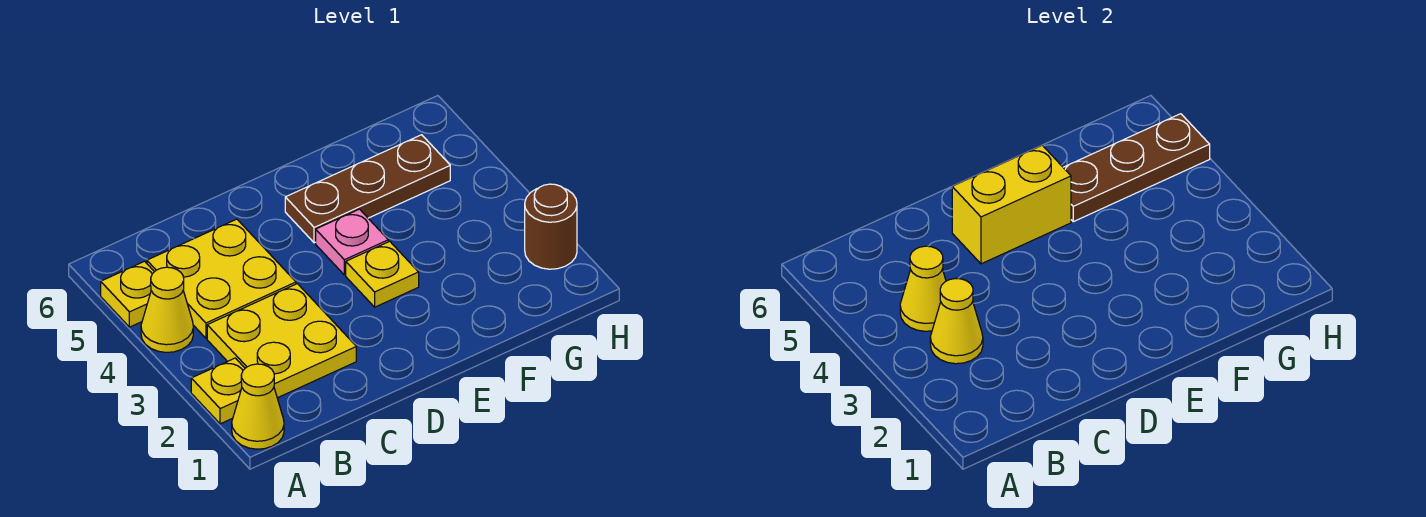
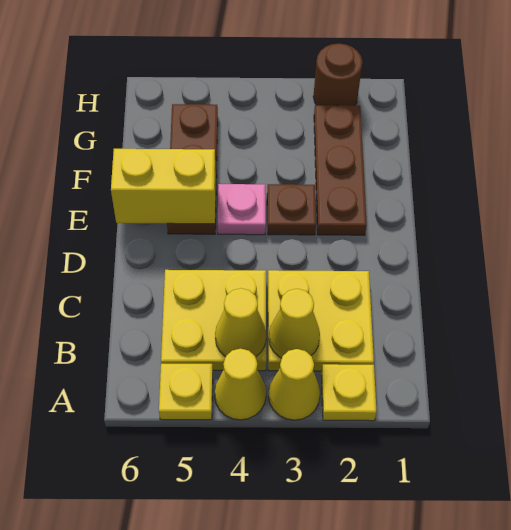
yellow 1x1 cone [232,364,284,449] -> yellow 1x1 cone moved to [269,349,320,420]
yellow 1x2 brick [952,145,1071,264] -> yellow 1x2 brick turned to [111,149,216,224]
yellow 1x1 plate [346,241,419,307] -> brown 1x1 plate [267,184,316,235]
brown 1x3 plate [1063,114,1210,222] -> brown 1x3 plate moved to [314,105,367,235]

